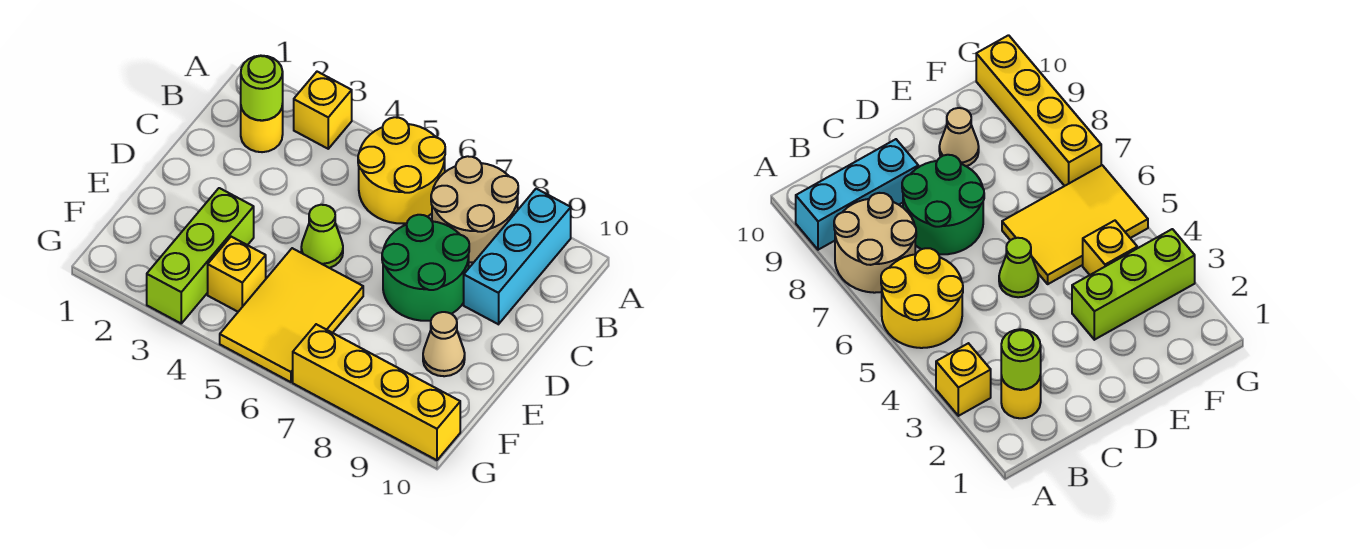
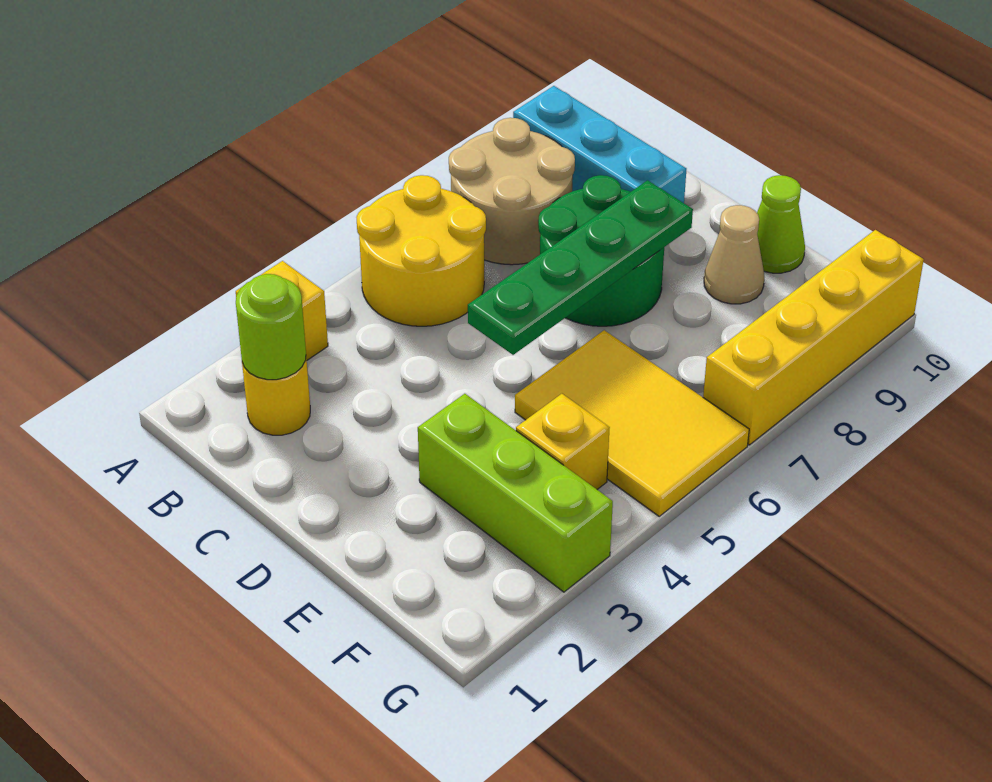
lime 1x1 cone [301,205,343,268] -> lime 1x1 cone moved to [757,175,805,273]
none -> green 1x4 plate [468,180,693,355]

